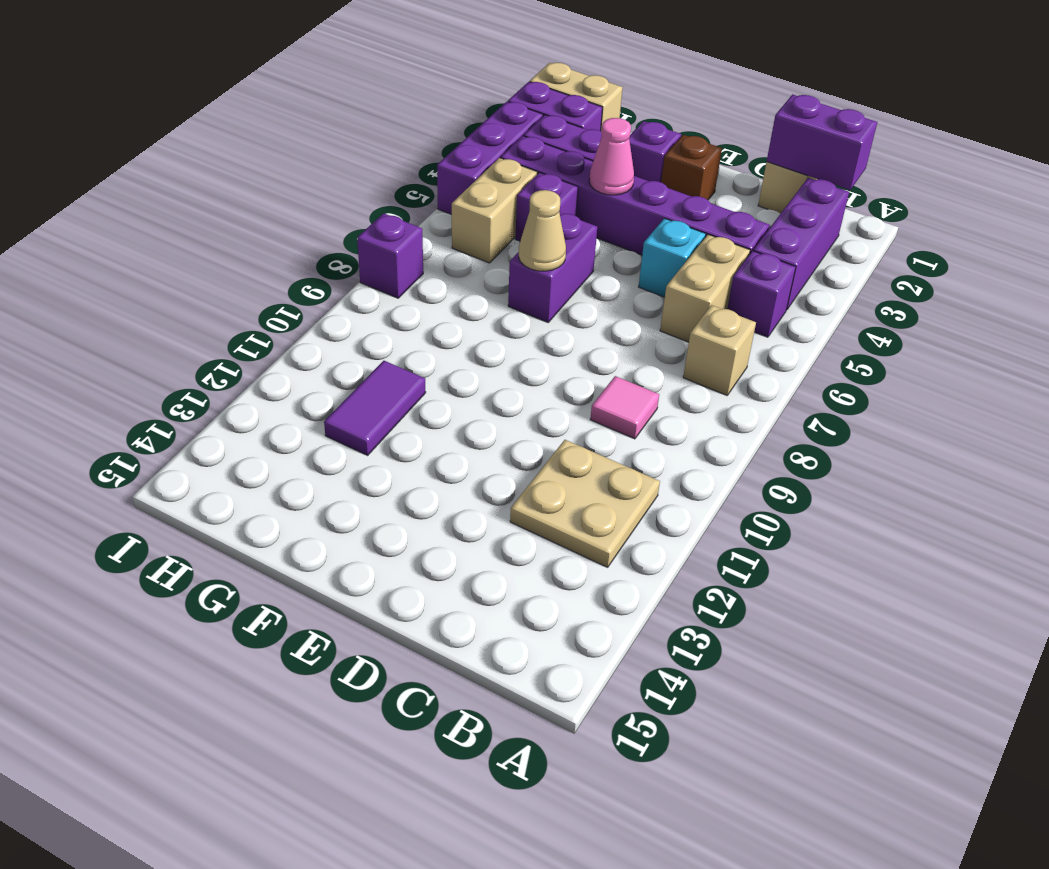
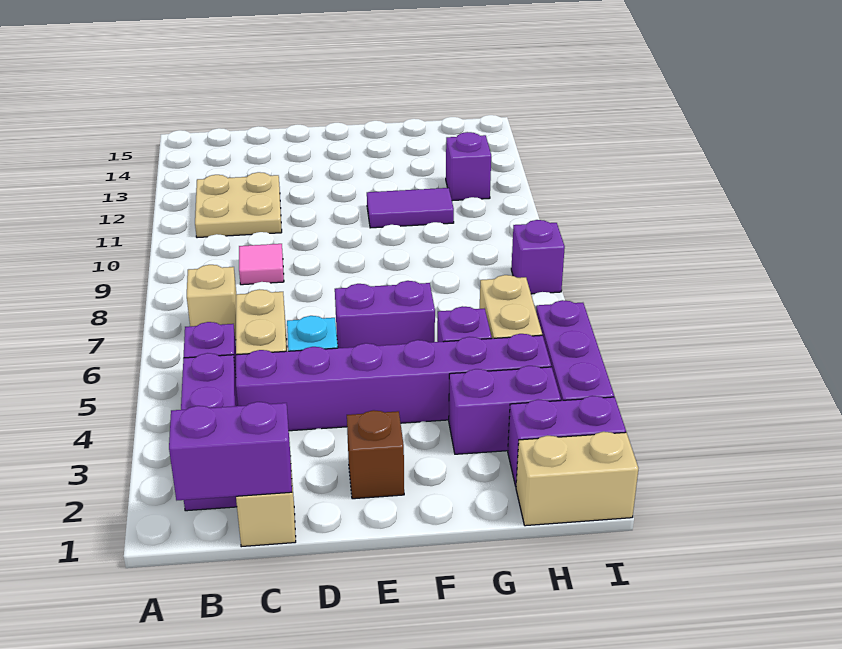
purple 1x1 brick [629,121,681,182] -> purple 1x1 brick moved to [446,132,491,201]
pink 1x1 cone [589,118,634,195] -> none
purple 1x2 brick [508,212,597,322] -> purple 1x2 brick turned to [335,281,435,348]
tan 1x1 cone [519,190,566,271] -> none
purple 1x2 tile [324,361,426,455] -> purple 1x2 tile turned to [367,188,454,228]

